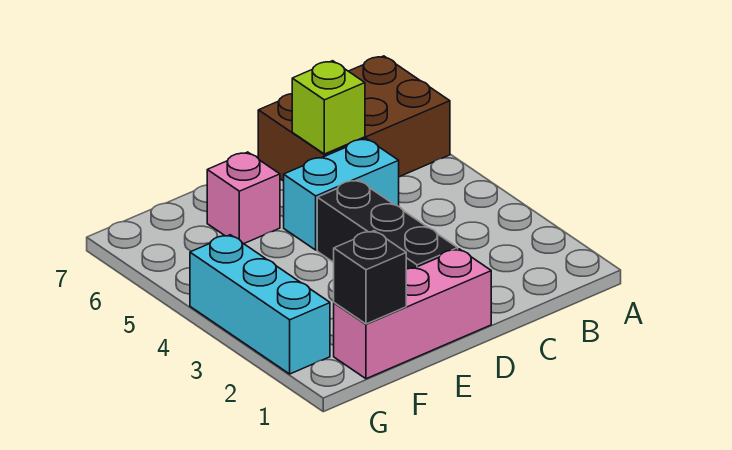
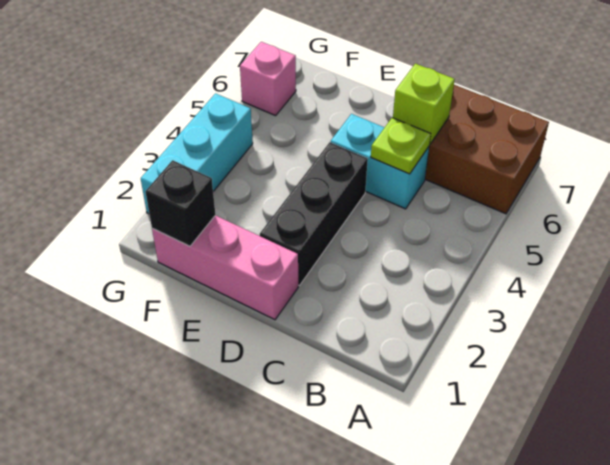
none -> lime 1x1 plate [371,118,431,174]
pink 1x1 brick [207,152,280,244] -> pink 1x1 brick moved to [240,42,296,116]

